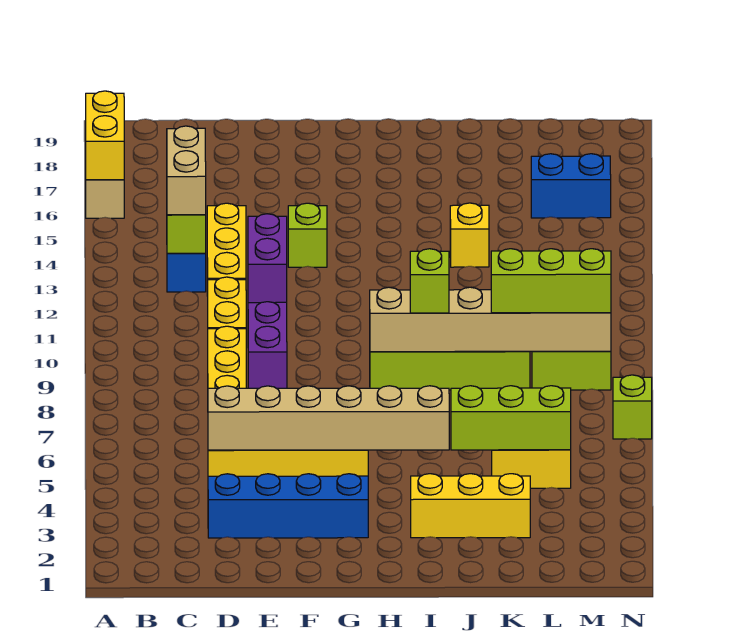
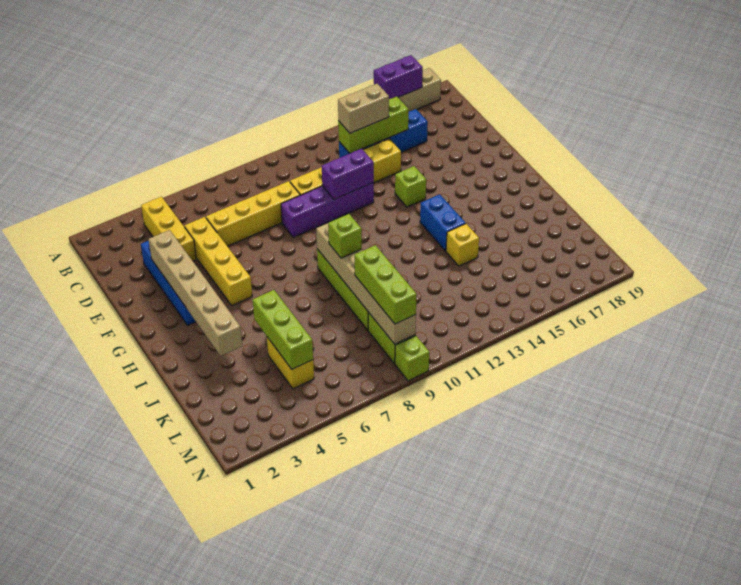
yellow 1x2 brick [86,91,124,180] -> purple 1x2 brick [374,55,423,99]
tan 1x6 brick [208,386,449,450] -> tan 1x6 brick moved to [148,230,242,356]
yellow 1x3 brick [411,474,530,538] -> yellow 1x3 brick moved to [141,197,196,261]
blue 1x2 brick [531,154,611,218] -> blue 1x2 brick moved to [420,194,466,251]
lime 1x1 brick [613,375,652,439] -> lime 1x1 brick moved to [395,336,429,381]

